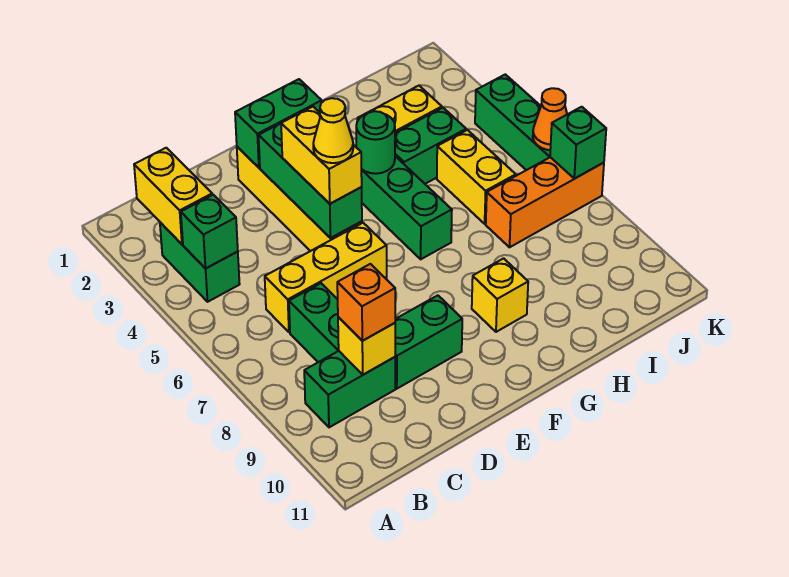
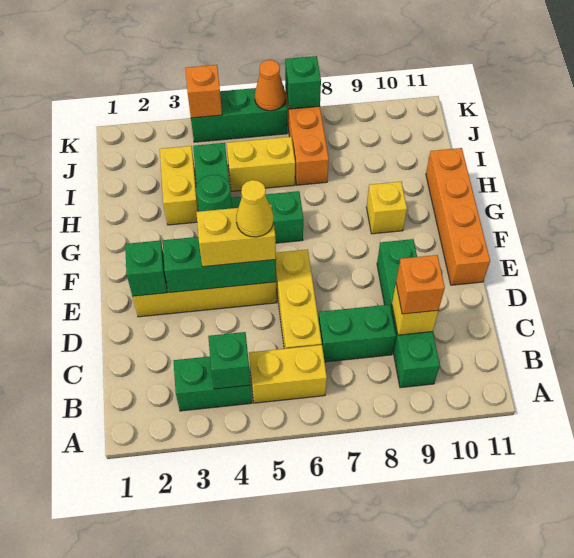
yellow 1x2 brick [134,148,212,244] -> yellow 1x2 brick moved to [249,345,327,403]
green 1x2 brick [235,79,322,167] -> green 1x1 brick [125,240,167,296]
none -> orange 1x4 brick [426,148,490,285]
none -> orange 1x1 brick [185,65,222,118]

